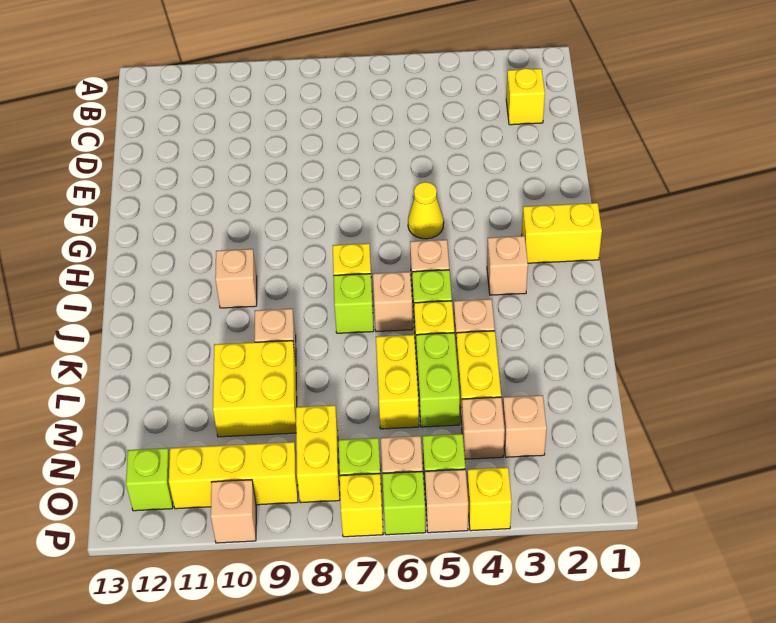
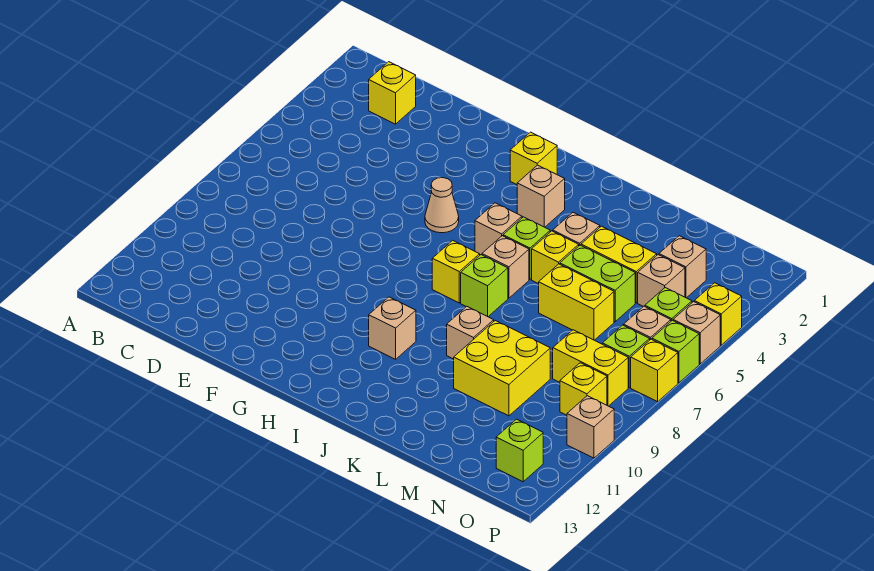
yellow 1x1 cone [408,182,444,239] -> tan 1x1 cone [425,178,459,233]
yellow 1x2 brick [522,203,602,263] -> yellow 1x1 brick [510,132,557,185]
yellow 1x3 brick [169,442,298,509] -> yellow 1x1 brick [560,363,607,415]

